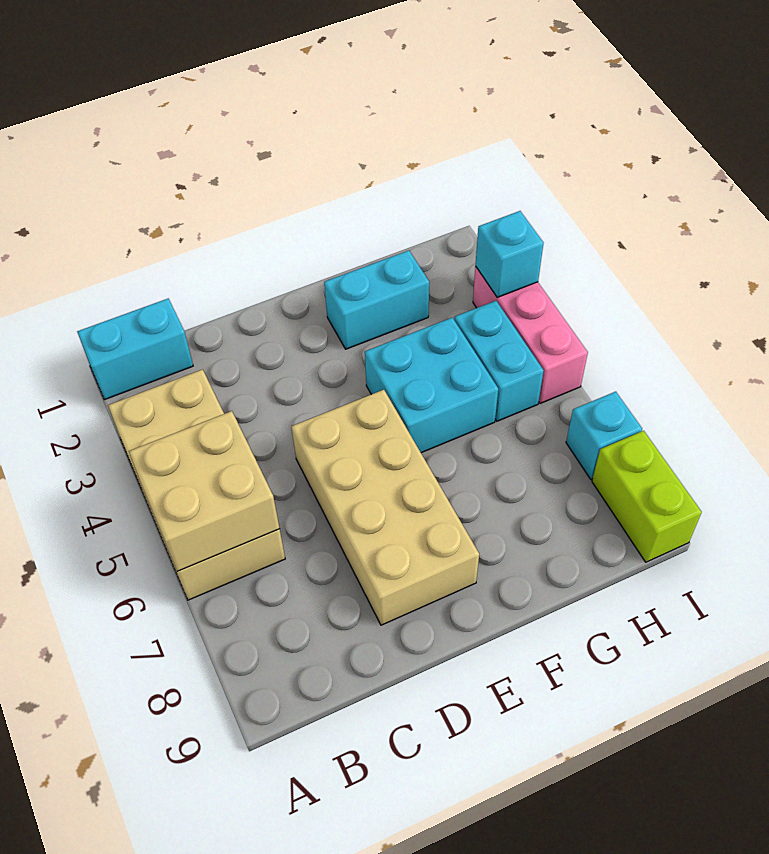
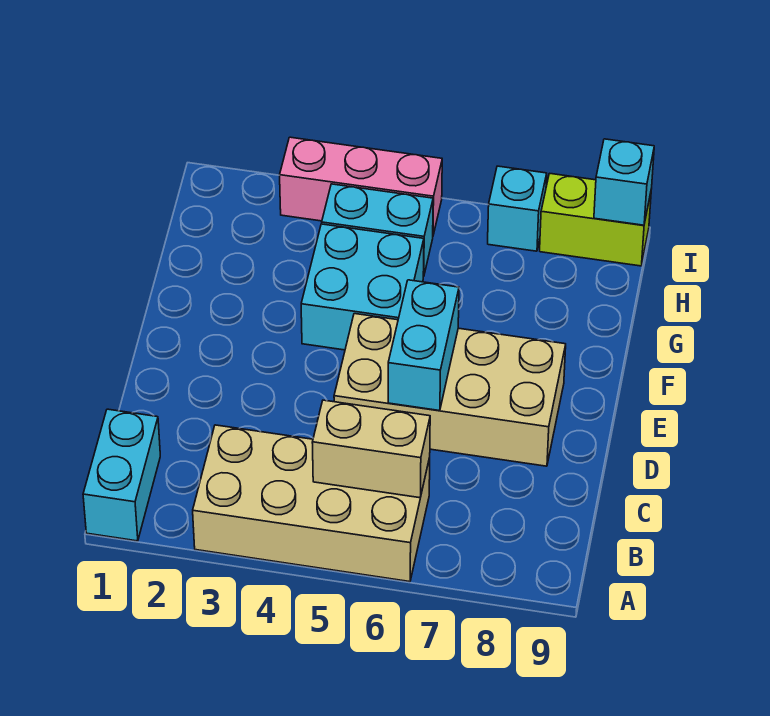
tan 2x2 brick [129,411,280,571] -> tan 1x2 brick [312,400,430,498]
cyan 1x2 brick [324,250,429,349] -> cyan 1x2 brick moved to [388,280,459,411]
cyan 1x1 brick [476,211,544,297] -> cyan 1x1 brick moved to [594,139,654,225]

